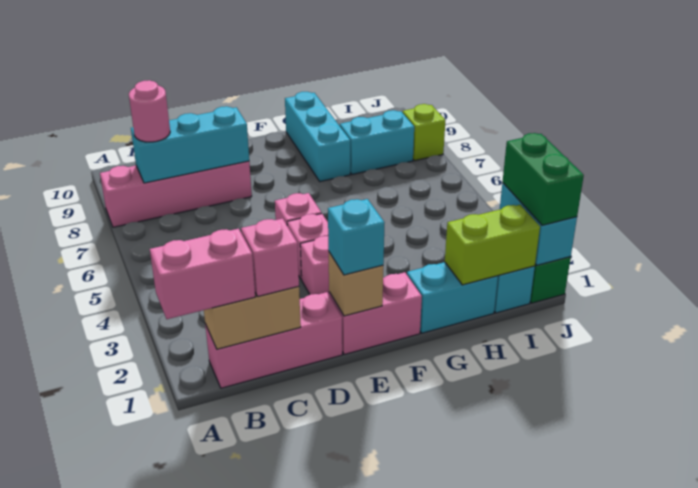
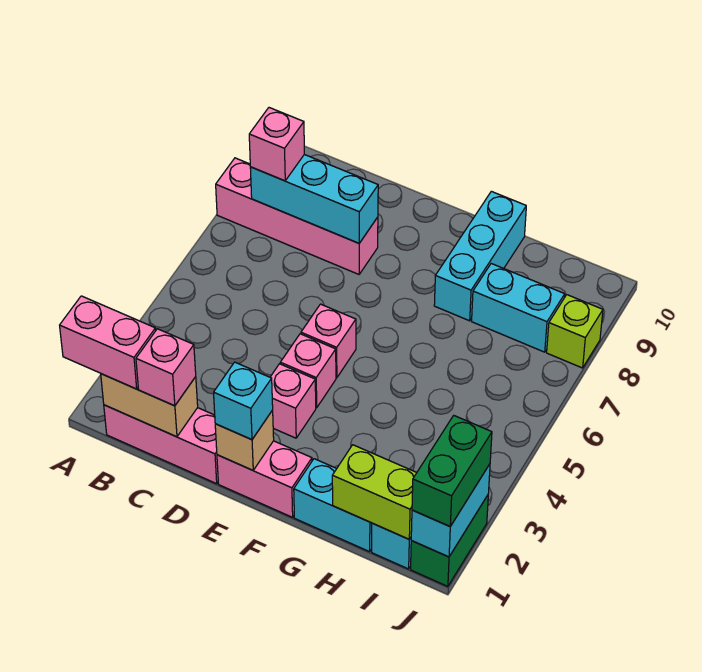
pink 1x1 round brick [129,80,170,142] -> pink 1x1 brick [249,108,304,181]

